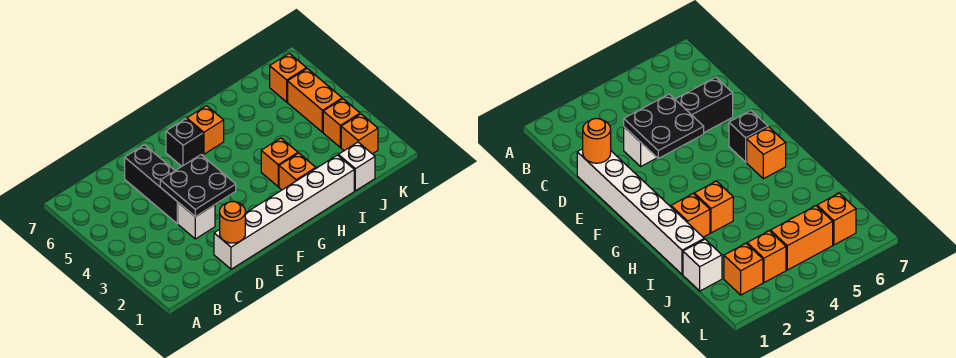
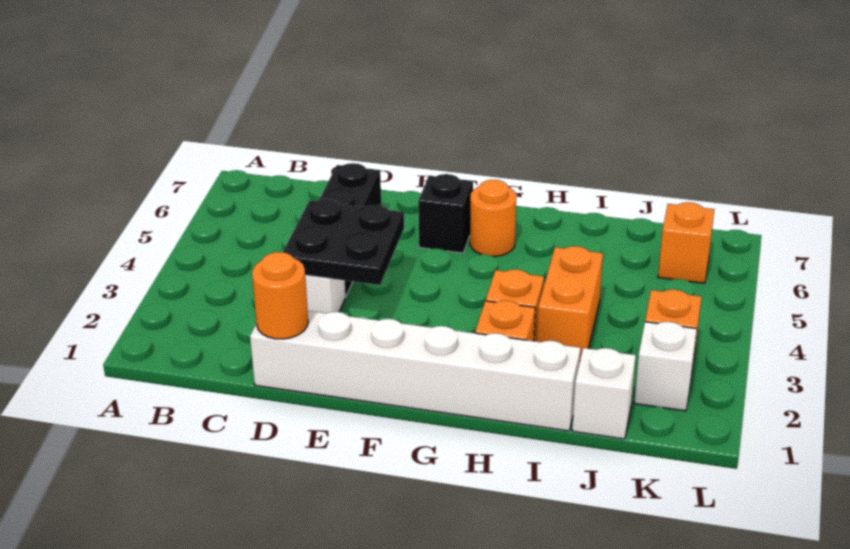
orange 1x1 brick [187,106,224,154] -> orange 1x1 round brick [470,180,516,256]
orange 1x1 brick [341,114,378,154] -> white 1x1 brick [634,322,697,411]
orange 1x2 brick [288,69,342,132] -> orange 1x2 brick moved to [537,246,603,359]

